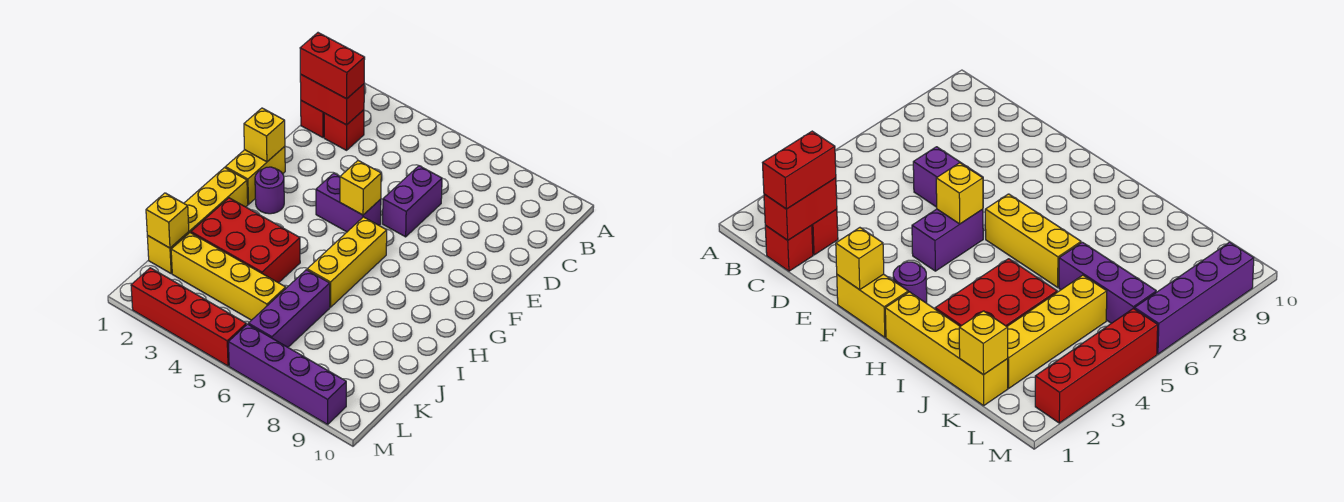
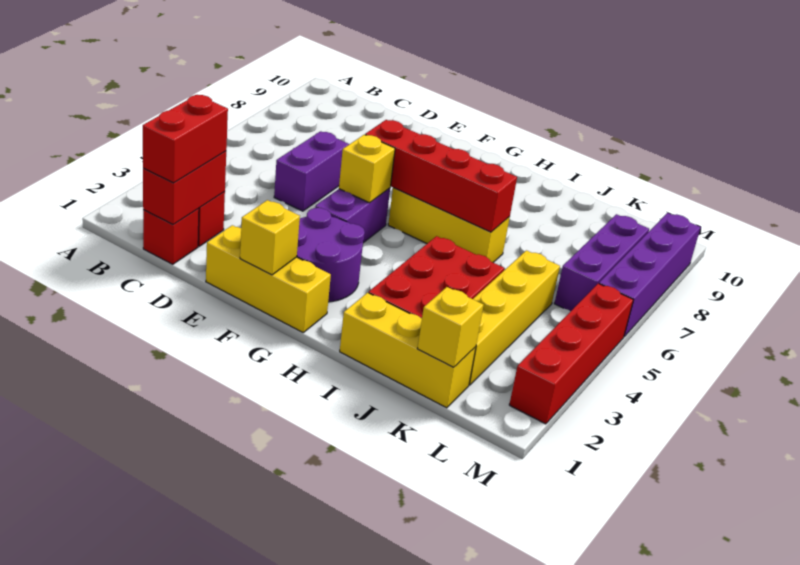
purple 1x2 brick [383,166,442,237] -> purple 1x2 brick turned to [274,131,349,211]
yellow 1x2 brick [225,146,285,204] -> yellow 1x3 brick [206,225,331,332]
none -> red 1x4 brick [365,120,517,232]
purple 1x1 round brick [255,167,284,214] -> purple 2x2 round brick [297,208,365,302]
yellow 1x4 brick [147,168,248,273] -> yellow 1x3 brick [340,293,476,408]
purple 1x3 brick [248,270,330,347] -> purple 1x3 brick turned to [554,214,649,311]

